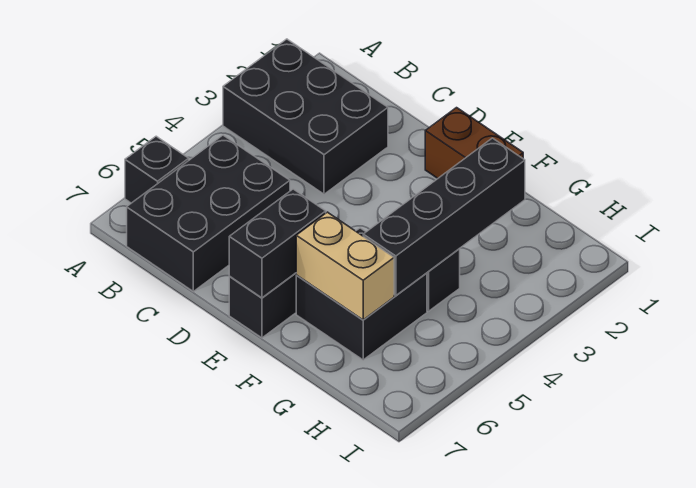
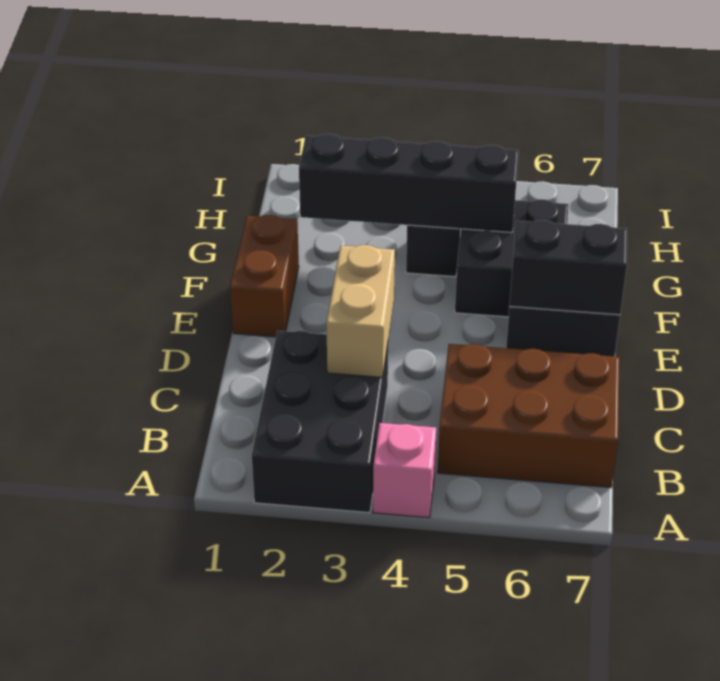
none -> pink 1x1 brick [373,423,436,518]
black 1x1 brick [125,136,189,203] -> none
black 2x3 brick [127,135,290,291] -> brown 2x3 brick [438,344,620,487]
tan 1x2 brick [296,212,394,320] -> tan 1x2 brick moved to [326,245,395,377]

